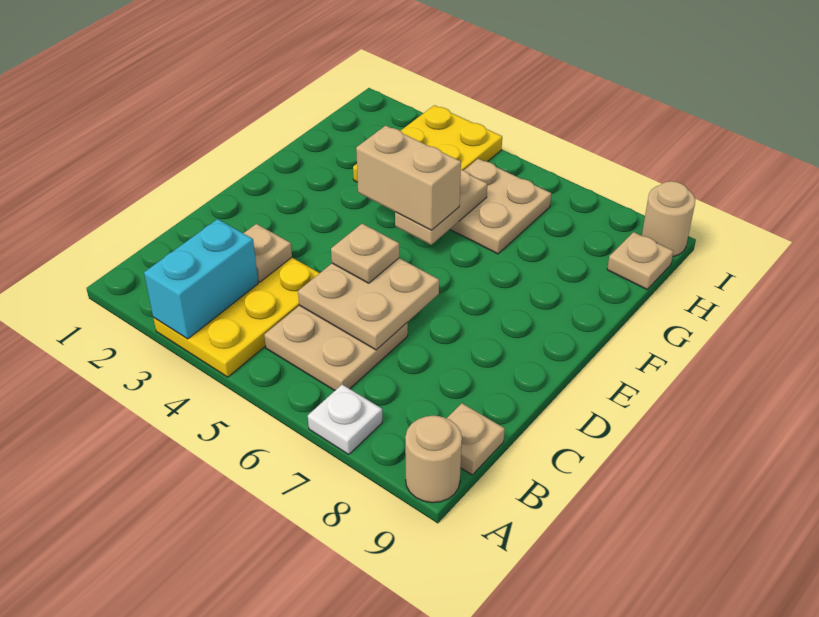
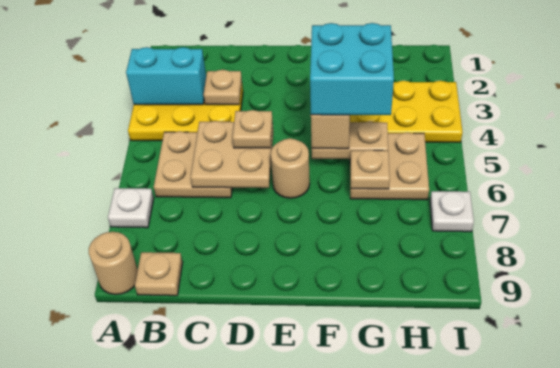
none -> cyan 2x2 brick [310,23,394,115]
tan 1x1 plate [607,232,674,289] -> tan 1x1 plate moved to [350,150,390,189]
none -> white 1x1 plate [430,191,474,232]
tan 1x1 round brick [642,181,695,257] -> tan 1x1 round brick moved to [271,138,310,198]

